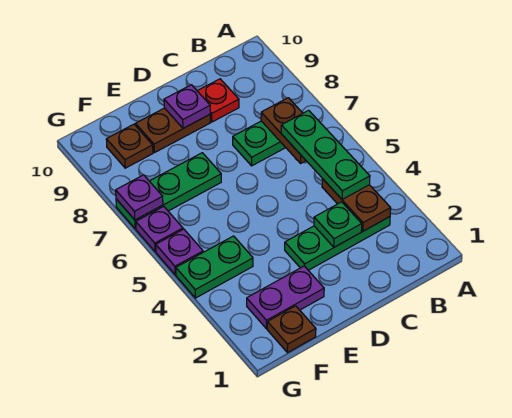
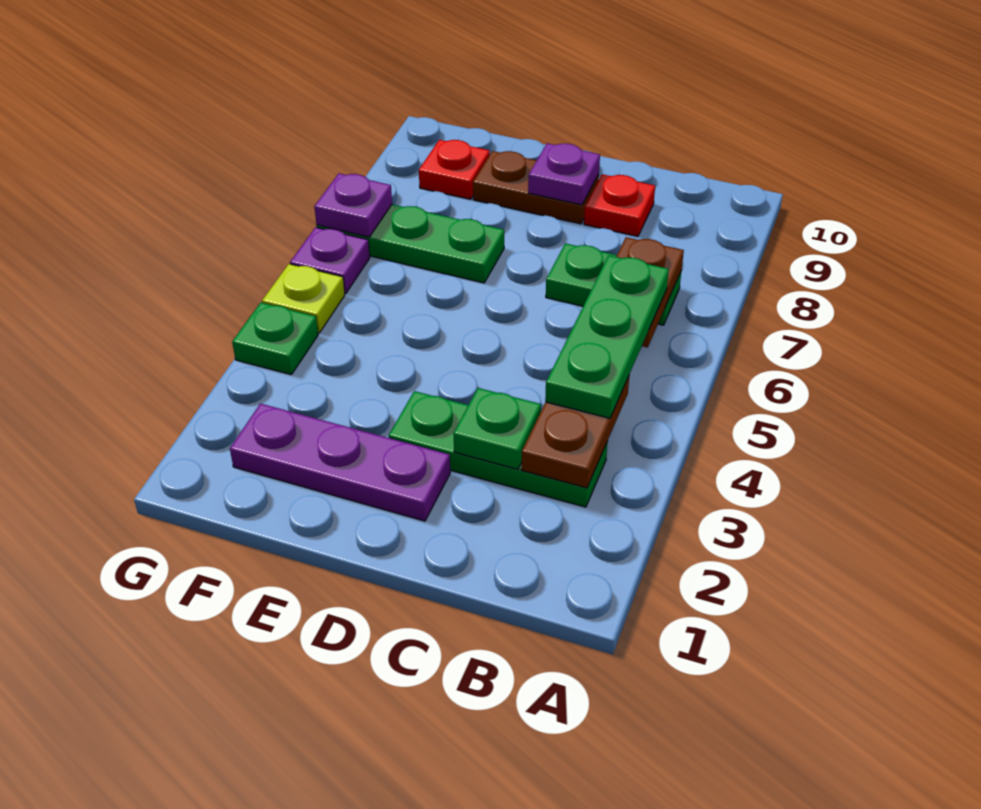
purple 1x2 plate [247,266,324,329] -> purple 1x3 plate [230,404,450,521]
brown 1x1 plate [267,306,316,353] -> none
green 1x2 plate [176,236,253,298] -> green 1x1 plate [232,303,318,375]
brown 1x1 plate [106,124,153,168] -> red 1x1 plate [419,140,490,199]
purple 1x1 plate [156,229,203,275] -> lime 1x1 plate [262,264,345,333]

